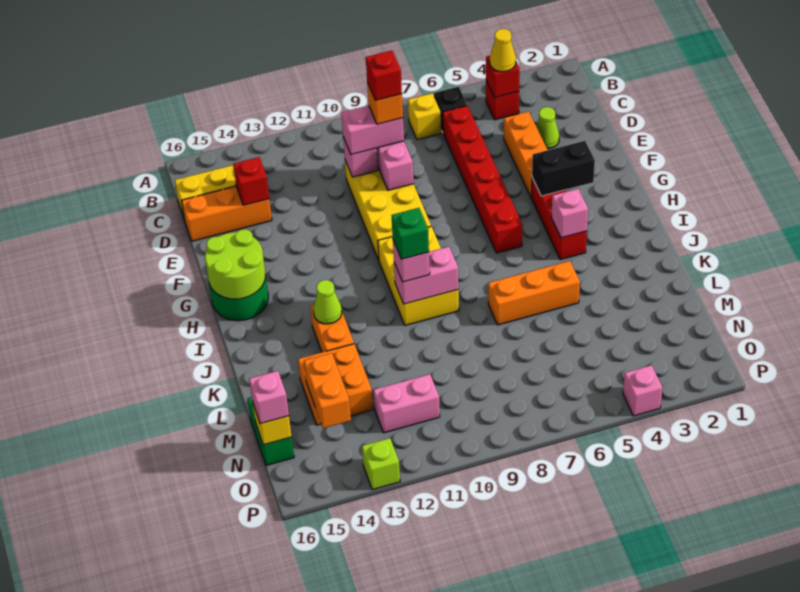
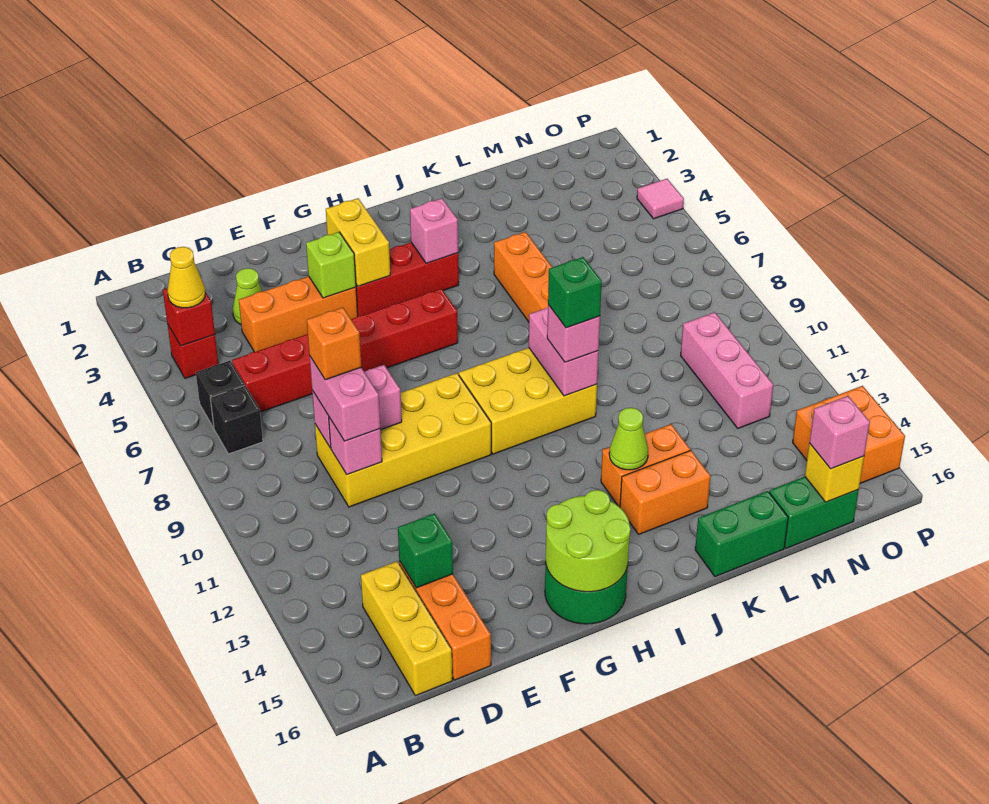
yellow 1x1 brick [408,93,441,140] -> black 1x1 brick [210,386,263,454]
red 1x1 brick [366,51,402,100] -> none
red 1x1 brick [233,157,269,205] -> green 1x1 brick [398,514,453,588]
black 1x2 brick [532,141,595,196] -> yellow 1x2 brick [326,198,390,286]
none -> green 1x2 brick [695,491,788,577]
orange 2x2 brick [298,344,373,425] -> orange 2x2 brick moved to [793,386,905,483]
orange 1x2 brick [304,353,351,428] -> orange 1x2 brick moved to [620,451,711,534]
pink 1x2 brick [373,374,440,433] -> pink 1x3 brick [681,312,773,428]
pink 1x1 brick [623,365,662,416] -> pink 1x1 tile [637,179,684,219]
lime 1x1 brick [362,438,400,490] -> lime 1x1 brick moved to [306,232,356,298]

